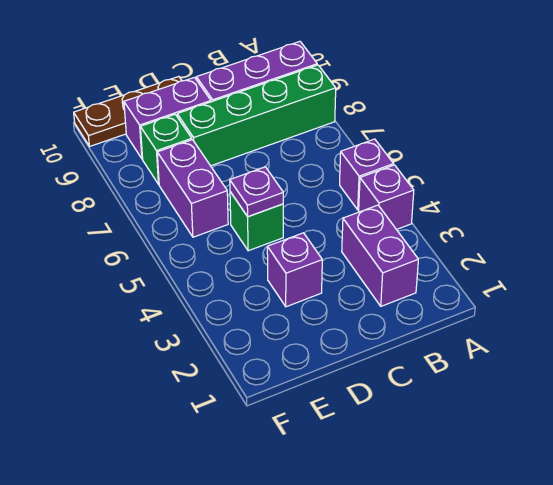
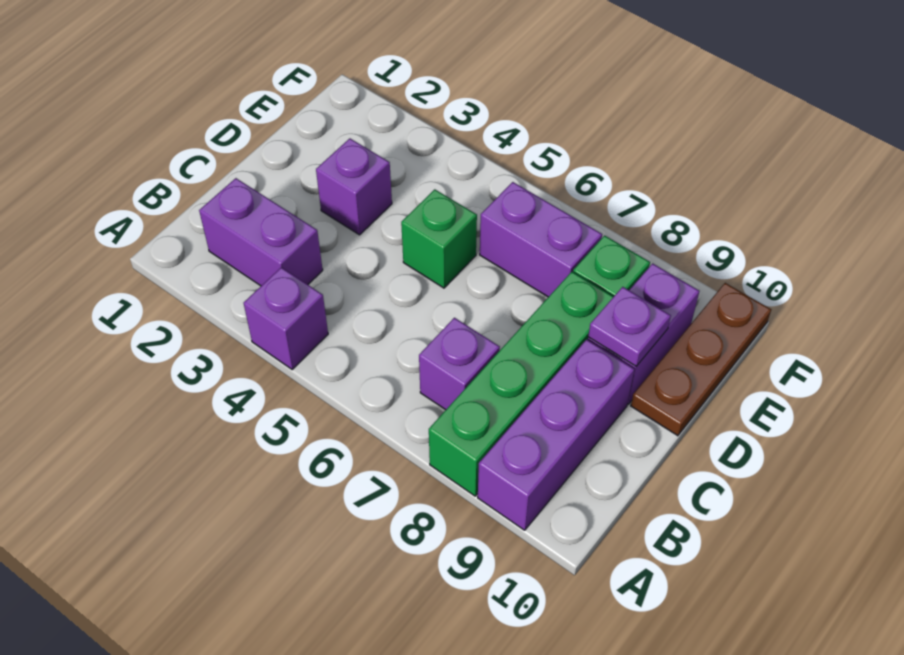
purple 1x1 brick [340,139,394,210] -> purple 1x1 brick moved to [419,318,500,410]
purple 1x1 plate [230,167,283,217] -> purple 1x1 plate moved to [588,287,671,366]

